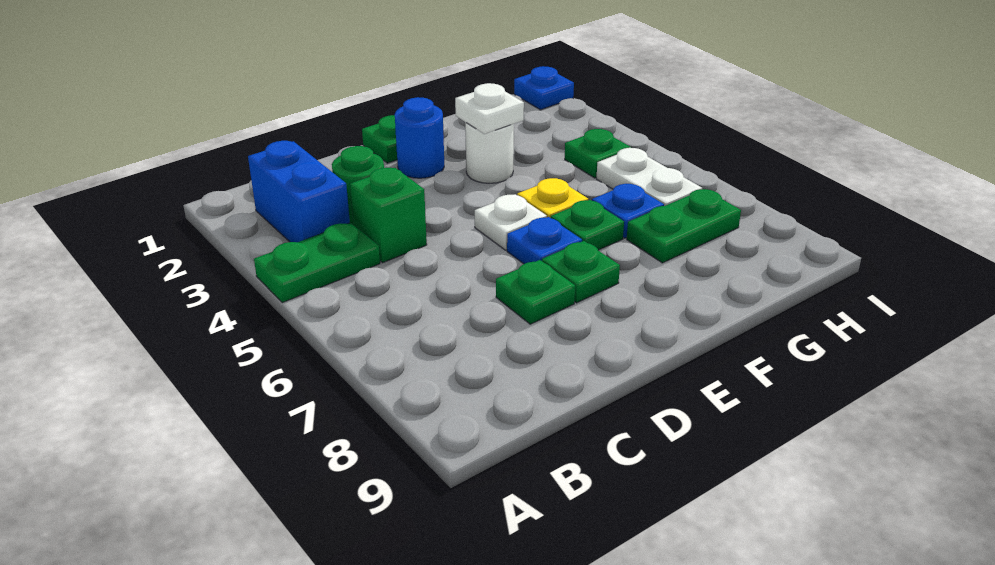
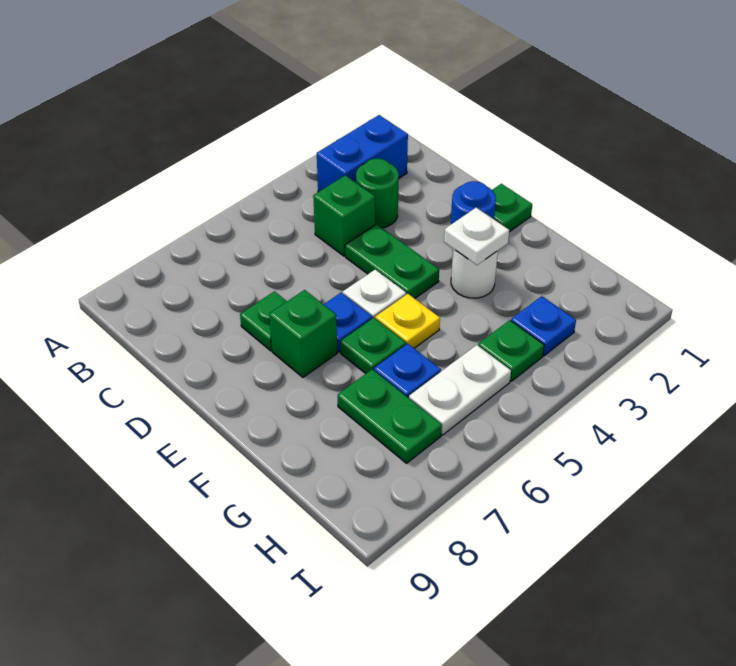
green 1x2 plate [254,223,380,303] -> green 1x2 plate moved to [345,224,439,299]
green 1x1 plate [542,241,620,303] -> green 1x1 brick [269,290,337,377]
blue 1x1 plate [514,66,574,110] -> blue 1x1 plate moved to [511,296,576,356]

